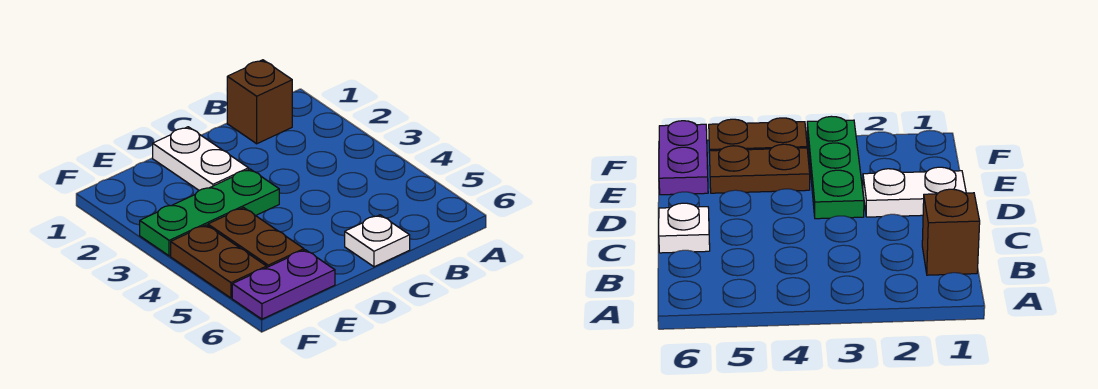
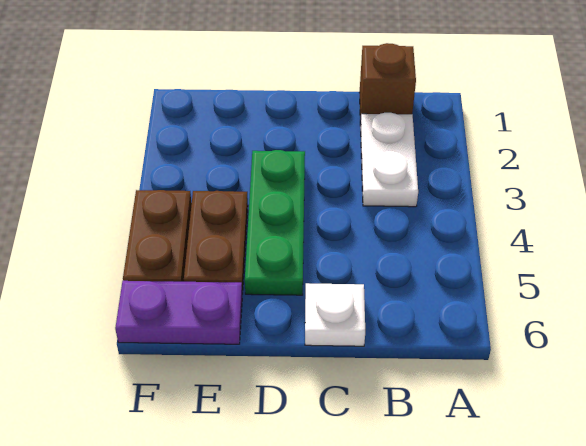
white 1x2 plate [153,127,249,190] -> white 1x2 plate moved to [361,113,418,207]
green 1x3 plate [140,169,279,256] -> green 1x3 plate turned to [245,150,305,295]

